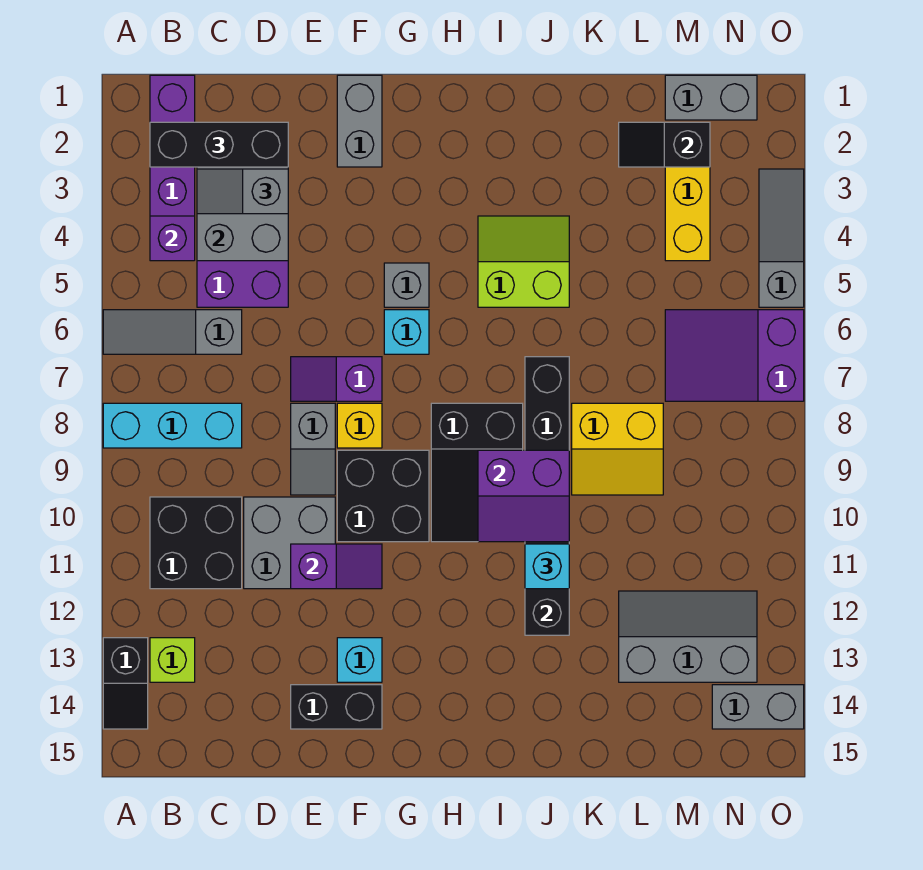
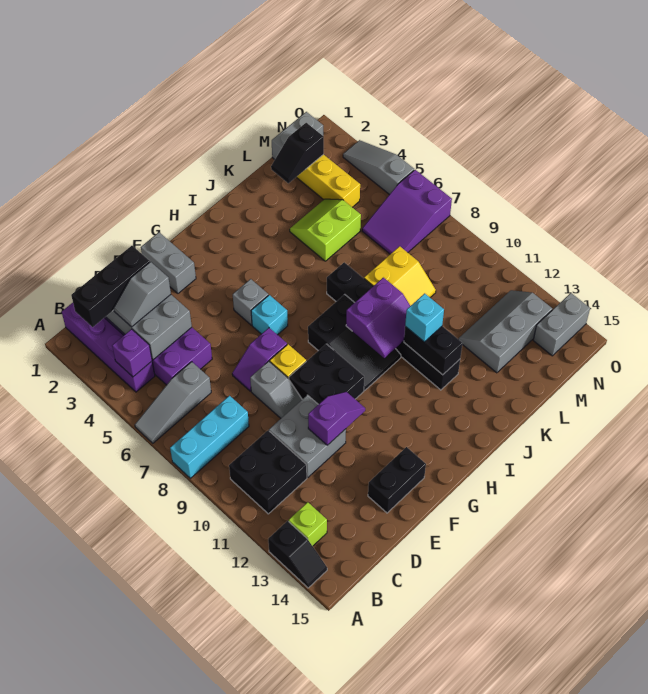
cyan 1x1 brick [337,638,382,682] -> none
lime 2x2 slope [478,216,569,307] -> lime 2x2 slope moved to [290,199,361,261]

